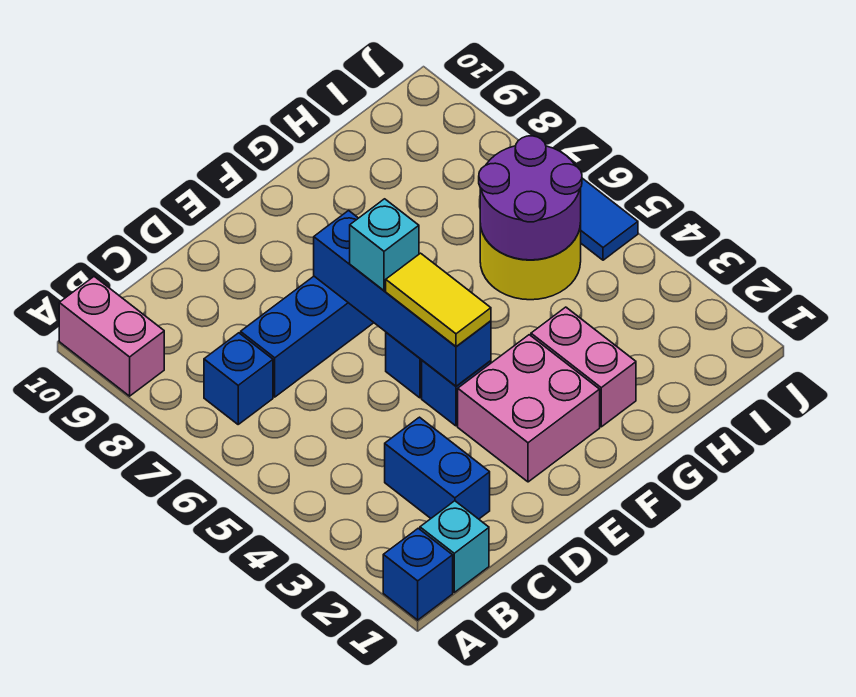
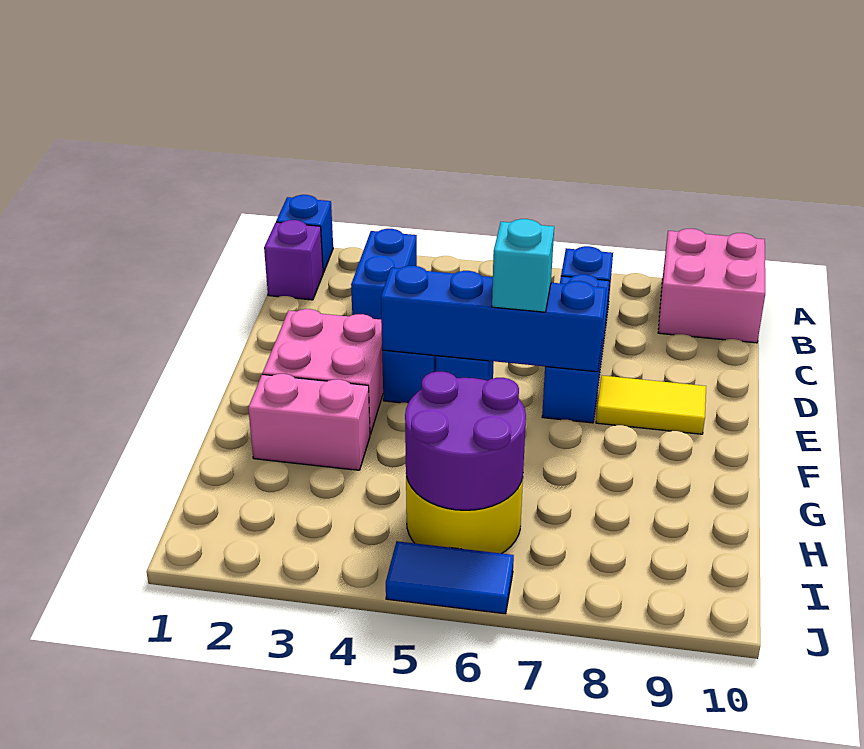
pink 1x2 brick [59,277,164,396] -> pink 2x2 brick [658,229,765,343]
cyan 1x1 brick [420,501,489,592] -> purple 1x1 brick [264,220,323,300]
blue 1x2 brick [385,417,490,519] -> blue 1x2 brick turned to [351,229,417,319]
yellow 1x2 tile [386,253,491,346] -> yellow 1x2 tile moved to [596,376,706,434]

